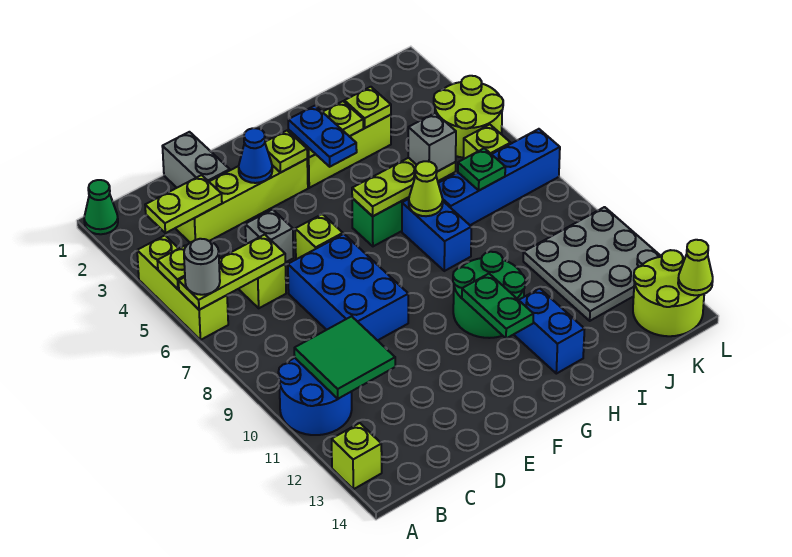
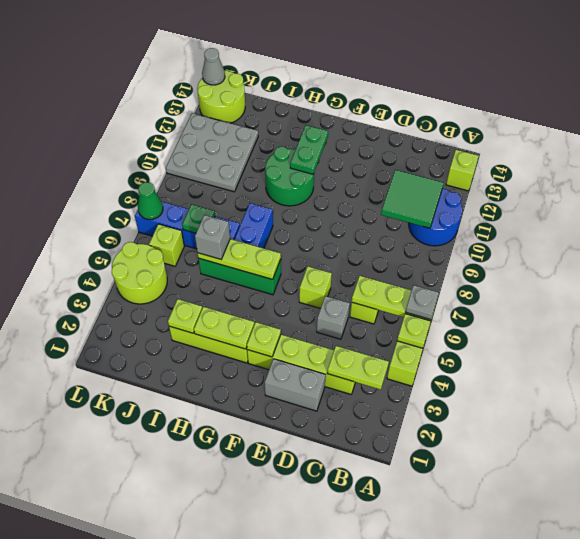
green 1x1 cone [84,180,118,234] -> green 1x1 cone moved to [138,182,163,220]
grey 1x1 round brick [184,239,220,295] -> grey 1x1 plate [406,285,439,320]
grey 1x2 brick [162,132,230,188] -> grey 1x2 brick turned to [265,359,326,411]
blue 2x3 brick [288,234,408,341] -> none
blue 1x1 cone [239,128,272,183] -> none
blue 1x2 plate [288,106,357,167] -> none
lime 1x1 cone [409,161,443,216] -> none
blue 1x2 brick [514,288,584,374] -> none
lime 1x1 cone [678,240,713,295] -> grey 1x1 cone [202,48,225,85]

